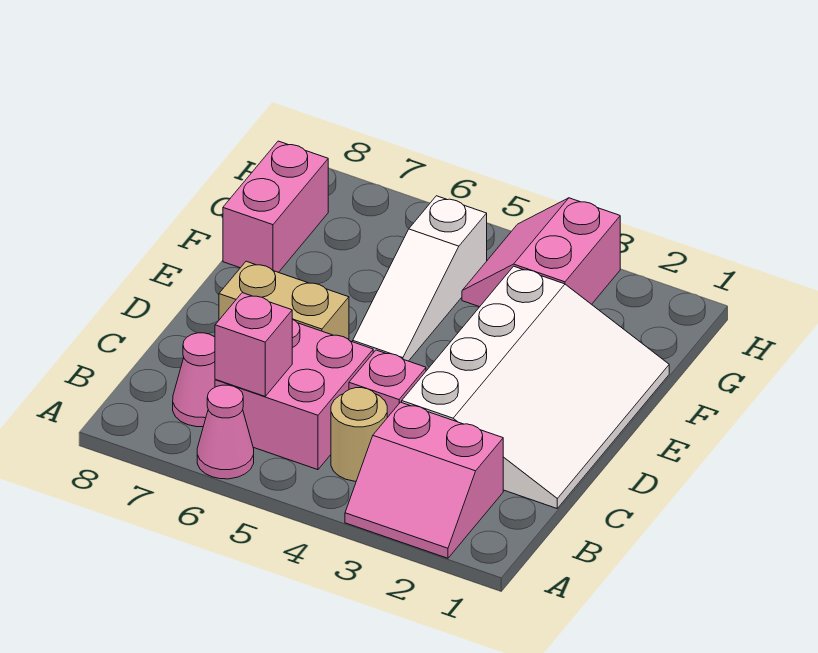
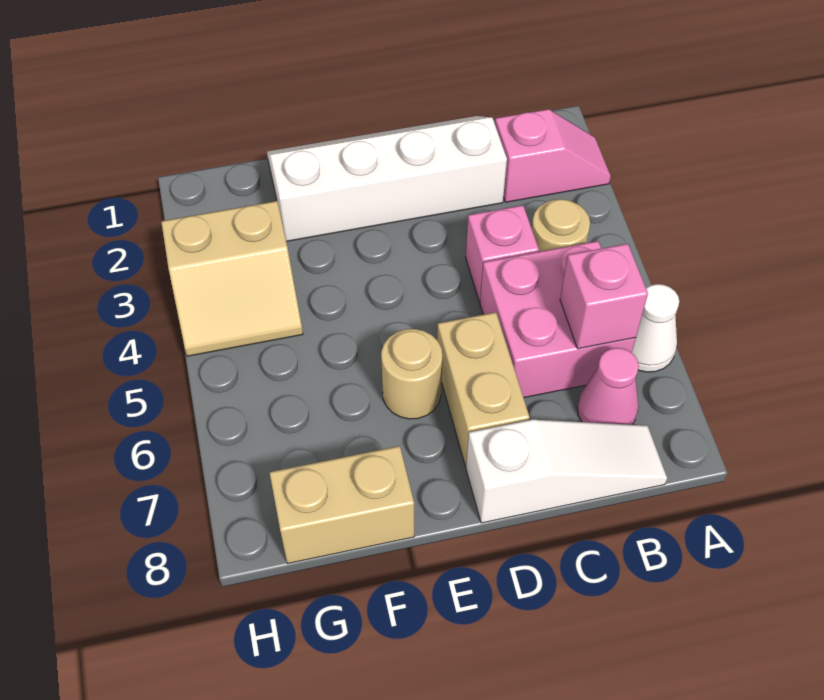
pink 2x2 slope [345,402,503,558] -> pink 1x2 slope [495,109,611,202]
pink 1x1 cone [197,385,254,479] -> white 1x1 cone [632,284,679,372]
white 3x4 slope [402,266,669,508] -> white 2x4 slope [267,116,507,241]
white 1x3 slope [353,196,487,361] -> white 1x3 slope moved to [466,420,667,523]
none -> tan 1x1 round brick [381,329,442,419]
pink 1x2 brick [223,141,328,273] -> tan 1x2 brick [270,446,414,564]
pink 2x2 slope [462,198,620,307] -> tan 2x2 slope [161,201,303,356]

